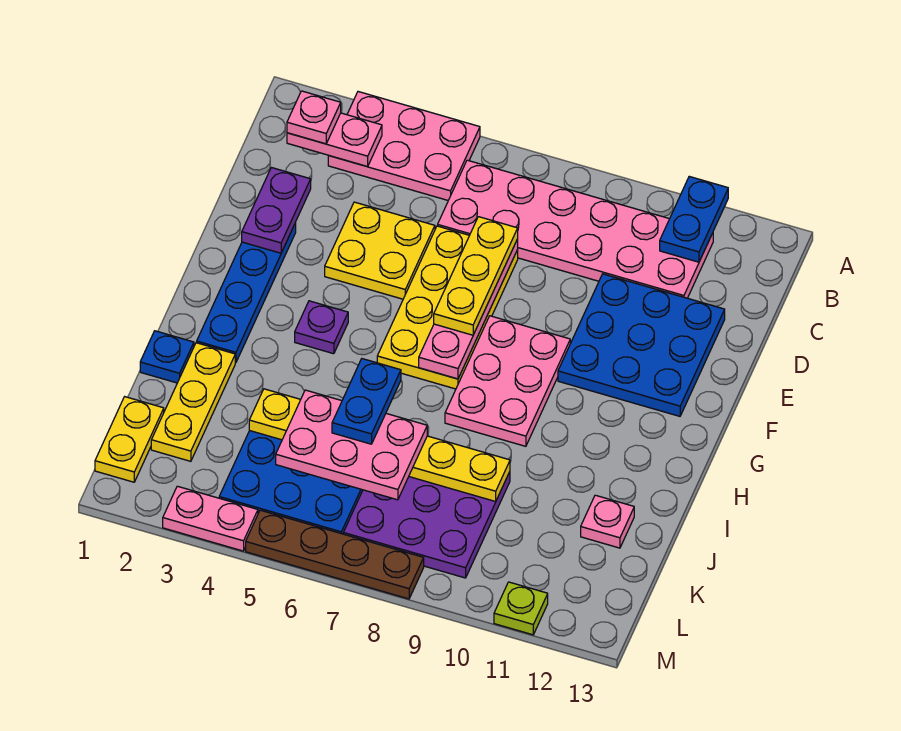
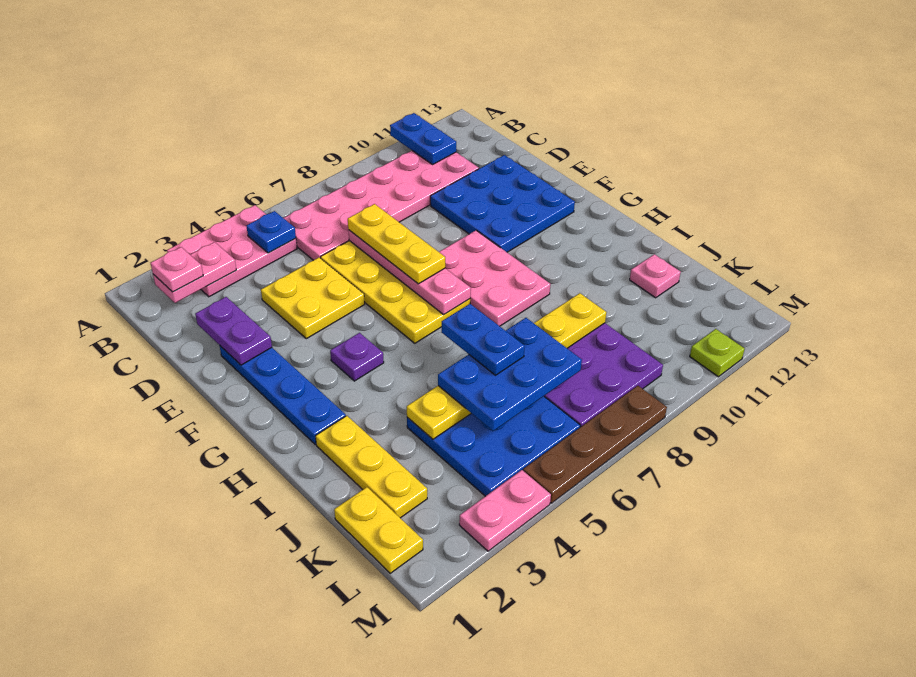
blue 1x1 plate [140,331,194,383] -> blue 1x1 plate moved to [246,211,296,253]
pink 2x3 plate [276,390,427,500] -> blue 2x3 plate [438,318,582,431]

